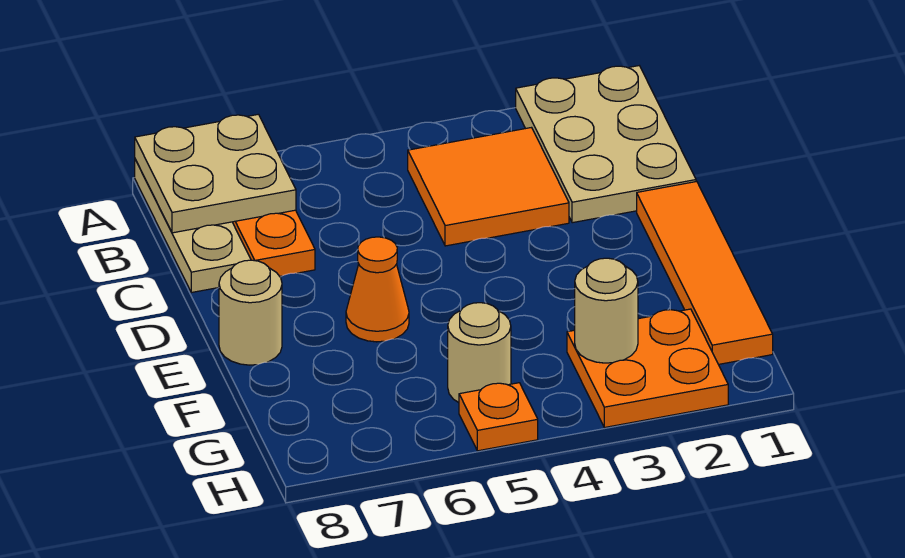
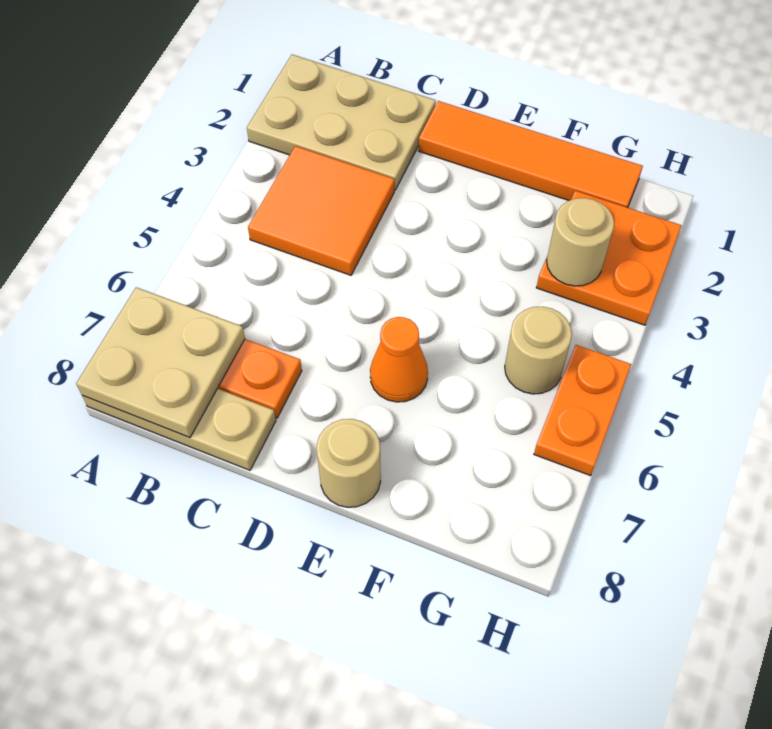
orange 1x1 plate [459,383,538,451] -> orange 1x2 plate [534,345,631,476]

